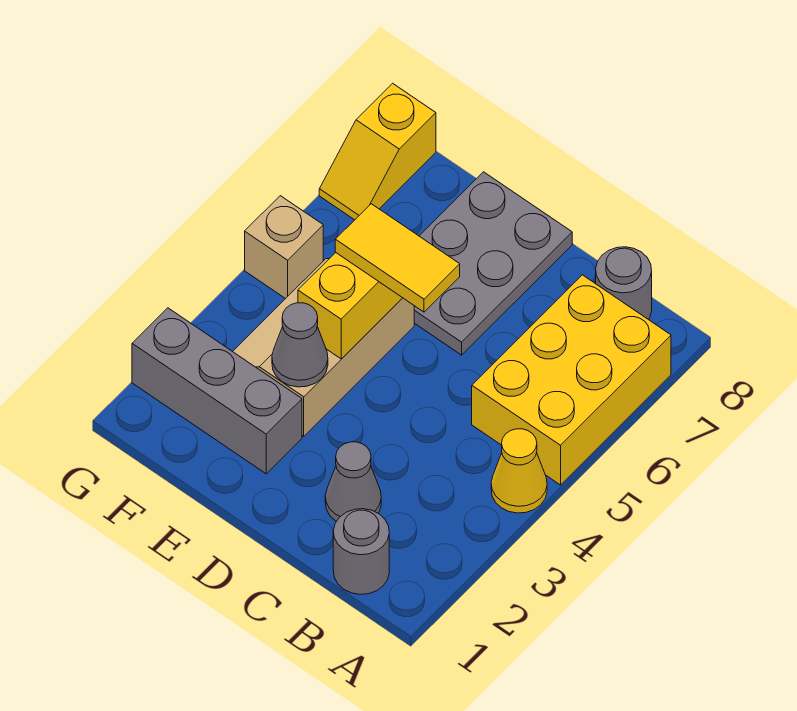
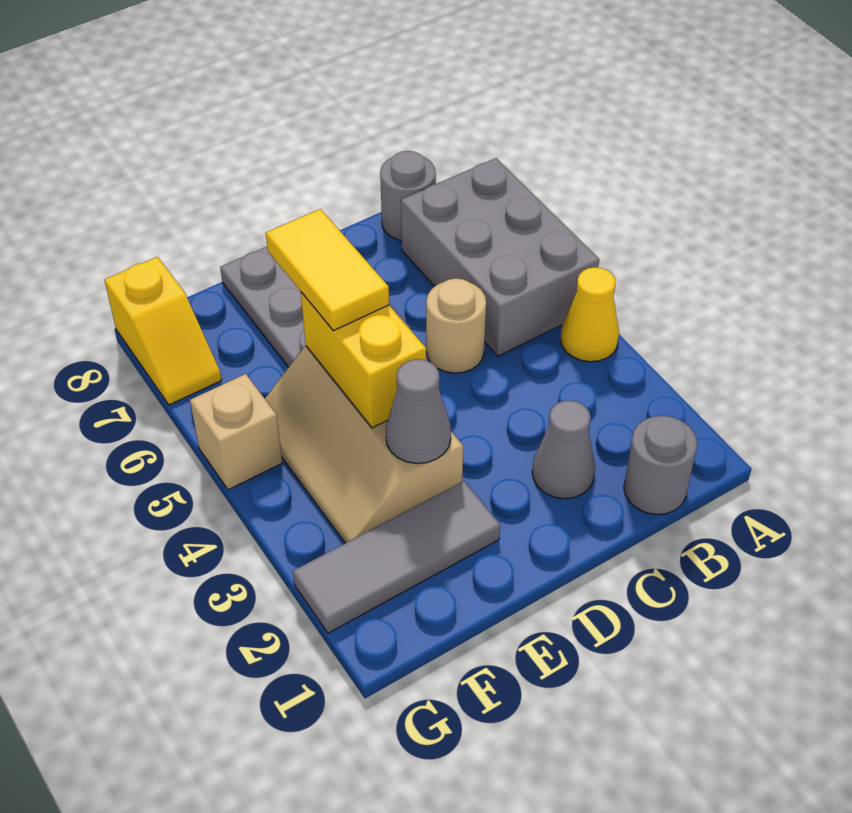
yellow 2x3 brick [472,275,671,485] -> grey 2x3 brick [401,158,599,356]
none -> tan 1x1 round brick [426,278,486,373]
yellow 1x2 tile [335,204,460,312] -> yellow 1x2 tile turned to [266,209,389,331]
grey 1x3 brick [132,308,302,474] -> grey 1x3 tile [293,481,500,633]

